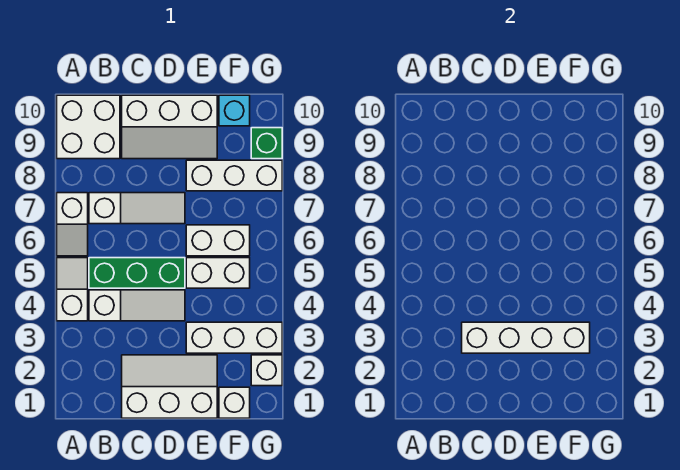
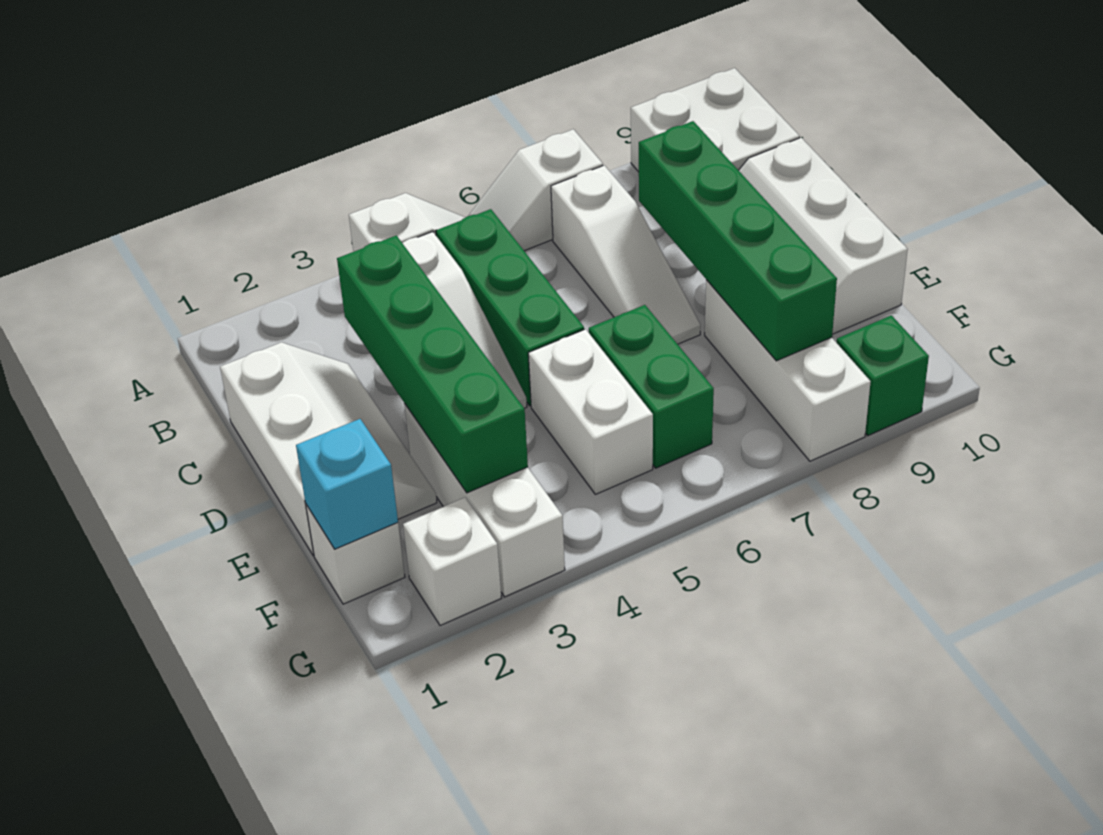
white 1x4 brick [462,322,590,353] -> green 1x4 brick [337,235,528,493]
none -> green 1x4 brick [639,121,837,361]
white 1x2 brick [186,225,250,256] -> green 1x2 brick [589,305,714,468]
cyan 1x1 brick [219,95,250,126] -> cyan 1x1 brick moved to [296,419,398,549]

